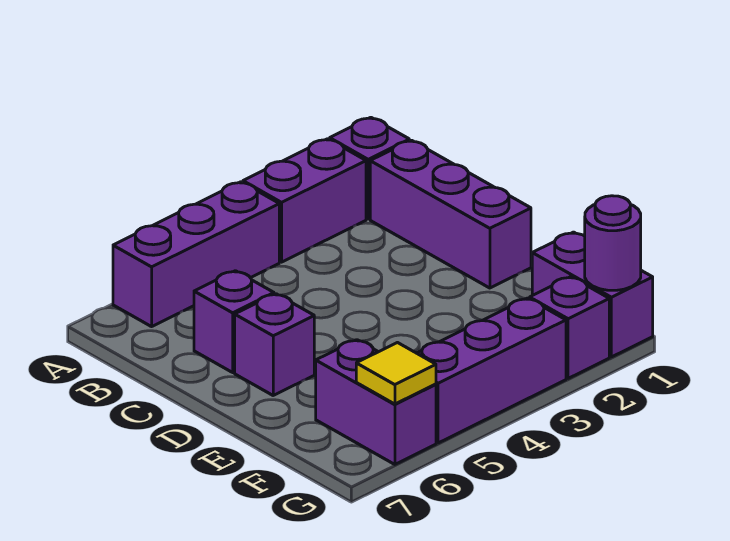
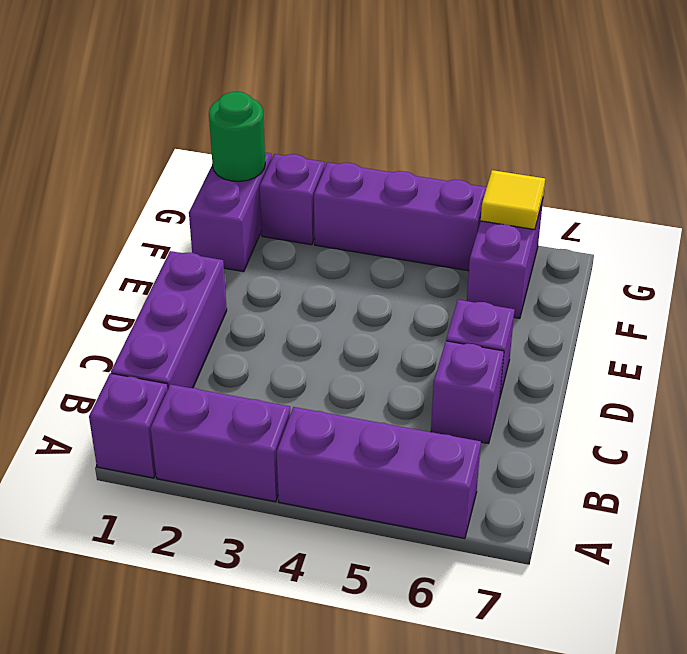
purple 1x1 round brick [585,196,641,290] -> green 1x1 round brick [209,92,265,182]

